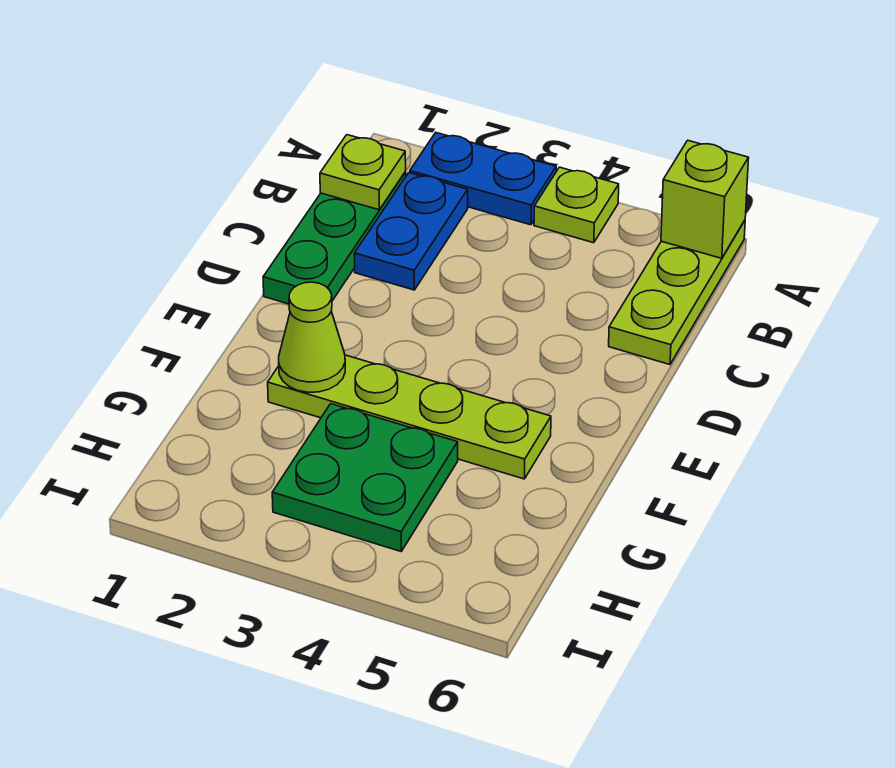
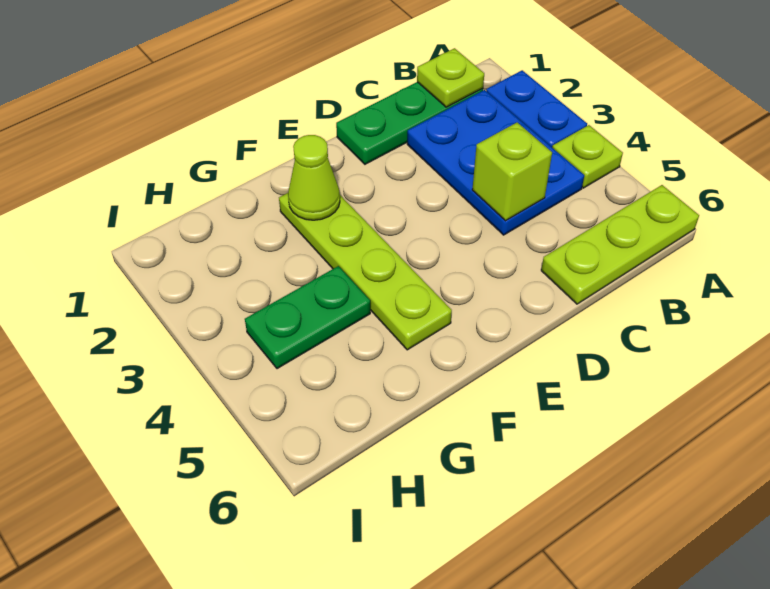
lime 1x1 brick [661,140,749,258] -> lime 1x1 brick moved to [472,122,552,221]
blue 1x2 plate [354,173,468,290] -> blue 2x3 plate [407,90,584,235]
green 2x2 plate [272,404,458,551] -> green 1x2 plate [245,266,370,369]

